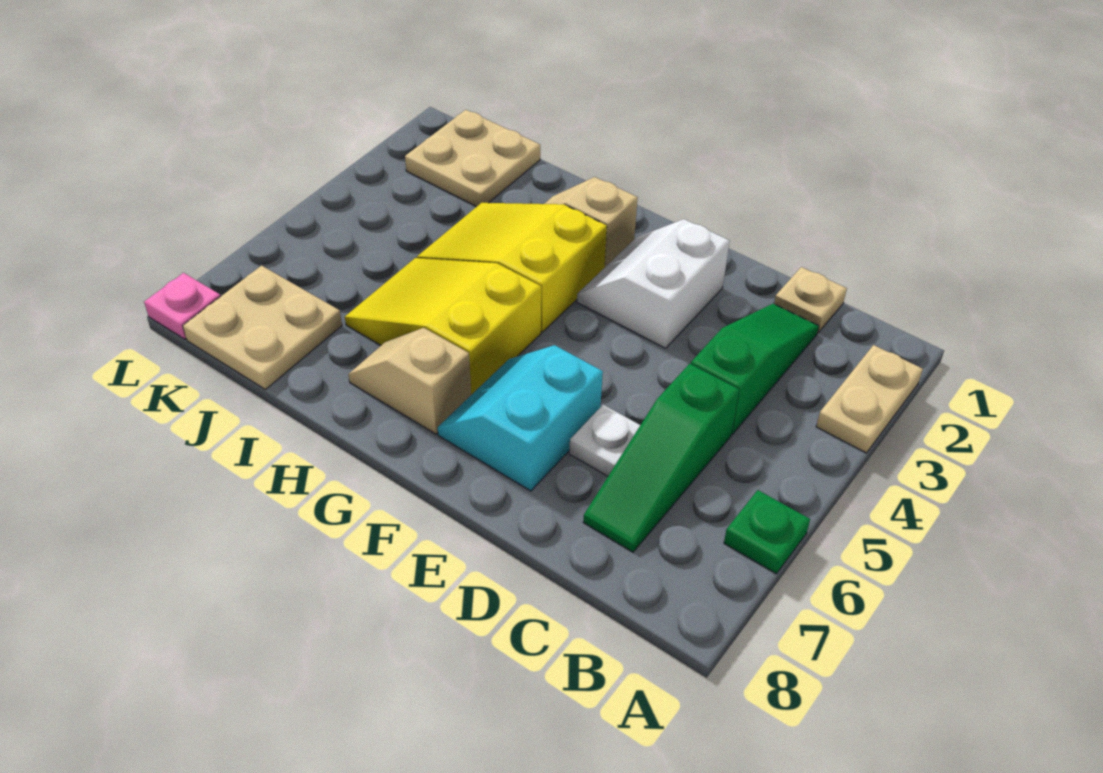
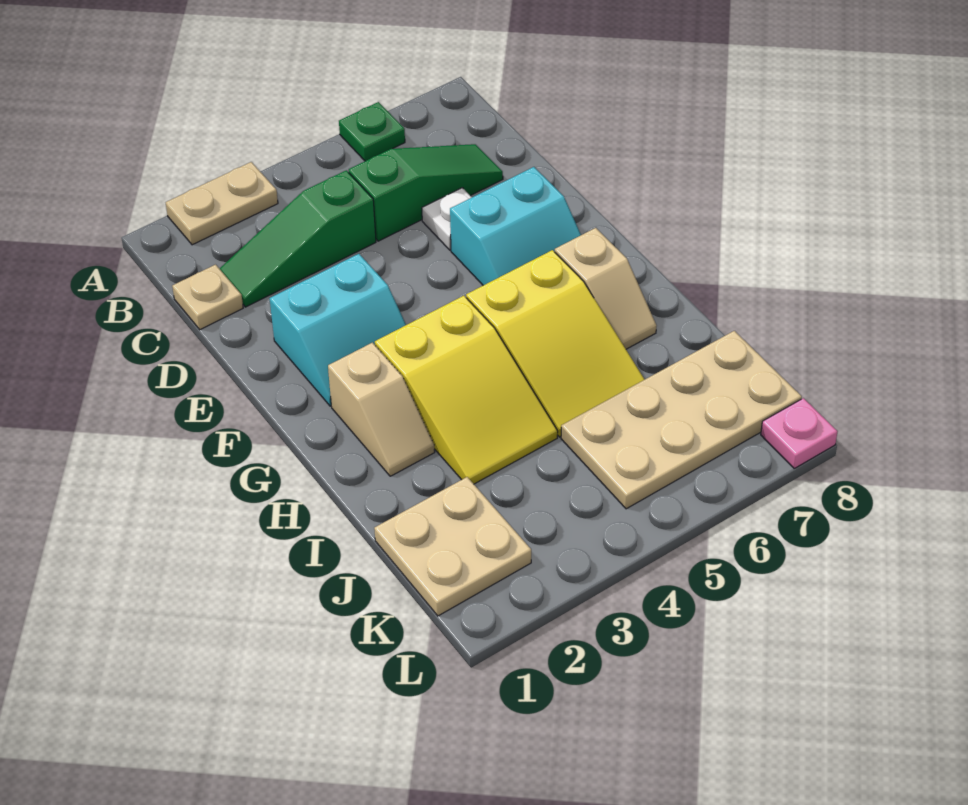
white 2x2 slope [577,219,730,348] -> cyan 2x2 slope [270,254,406,406]
tan 2x2 plate [183,266,342,389] -> tan 2x4 plate [561,331,802,509]

